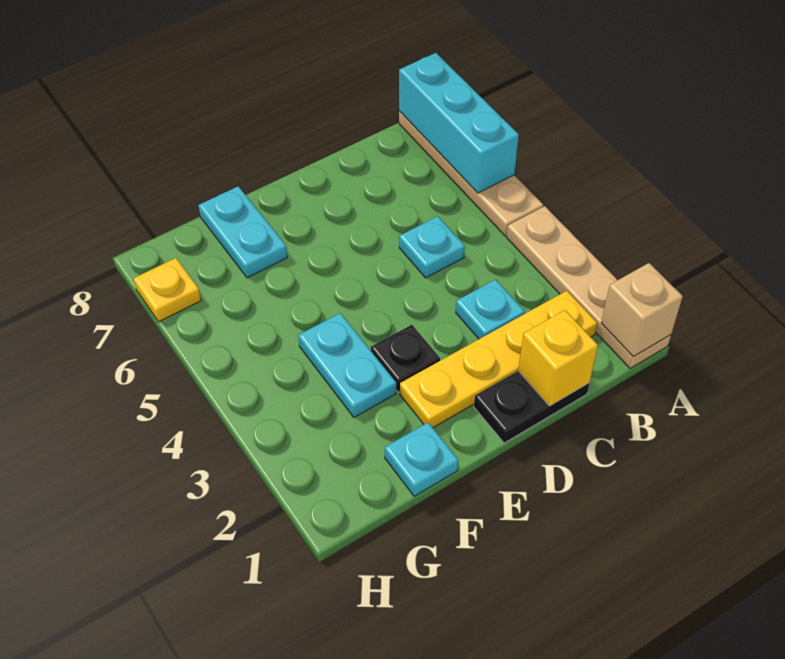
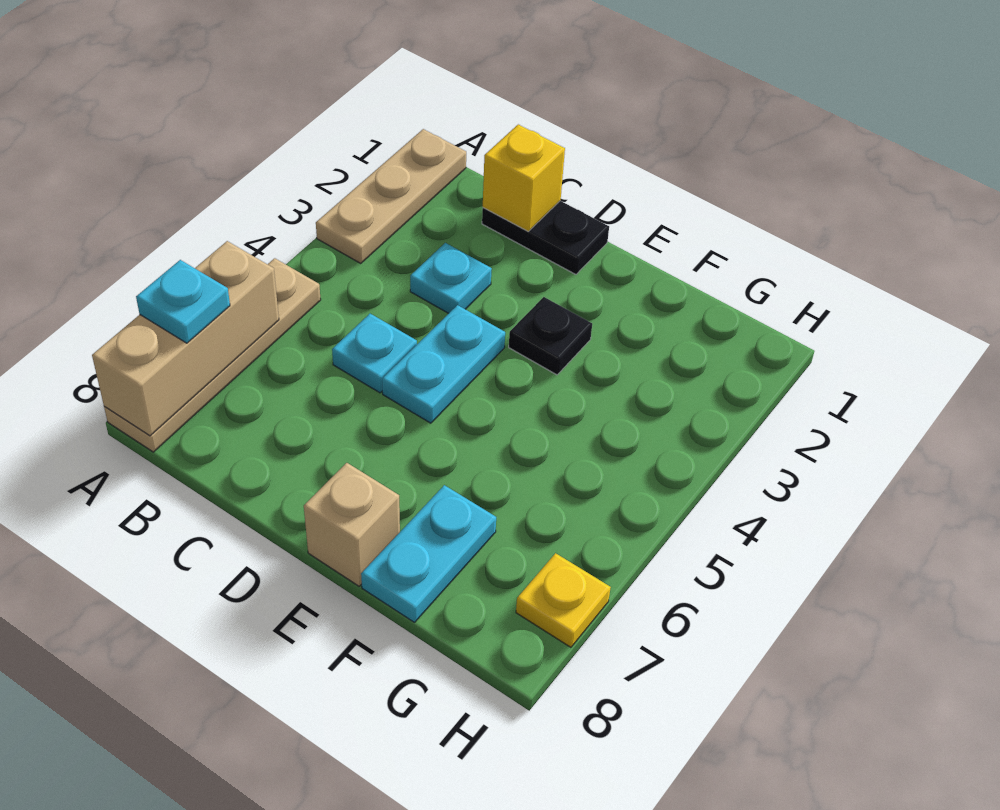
tan 1x4 plate [507,206,671,368] -> tan 1x3 plate [316,129,466,263]
tan 1x1 brick [601,263,683,357] -> tan 1x1 brick moved to [304,463,400,586]
cyan 1x3 brick [399,53,519,193] -> tan 1x3 brick [92,241,279,436]
yellow 1x4 plate [400,291,597,428] -> none
cyan 1x1 plate [385,423,458,496] -> cyan 1x1 plate moved to [136,260,230,343]
cyan 1x2 plate [298,313,396,417] -> cyan 1x2 plate moved to [382,305,505,423]

